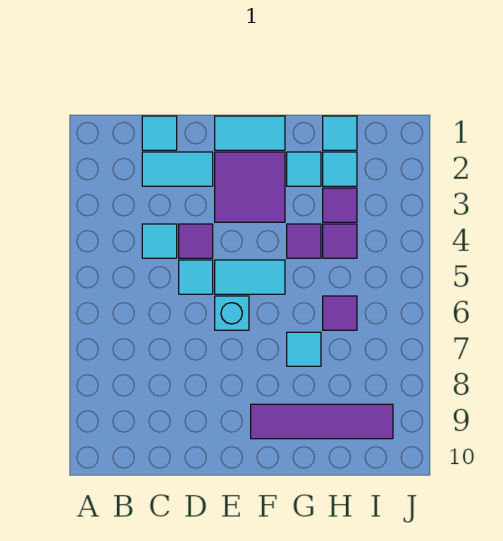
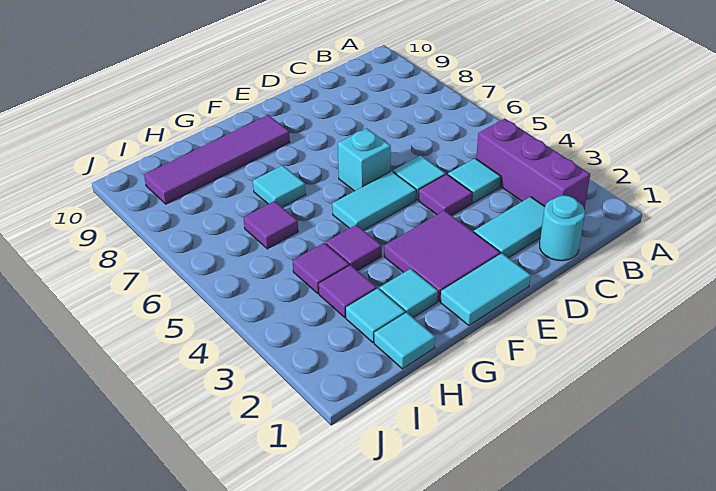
none -> purple 1x3 brick [476,119,590,209]
cyan 1x1 tile [142,116,177,150] -> cyan 1x1 round brick [540,196,585,261]

